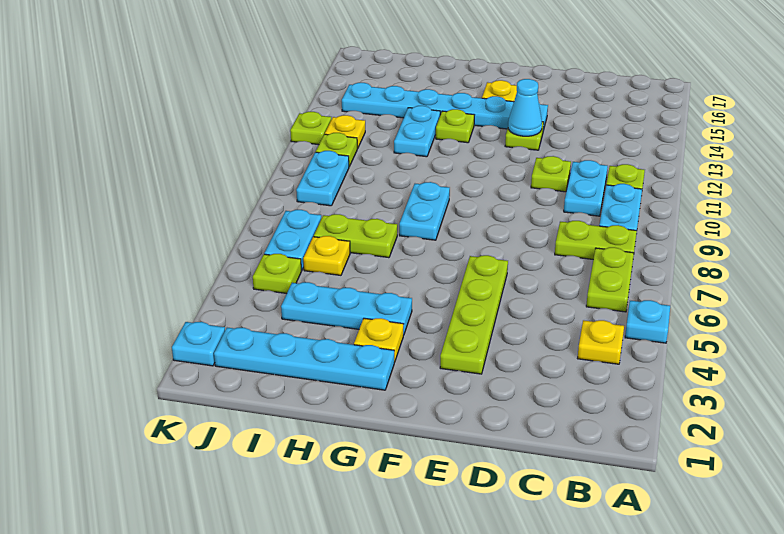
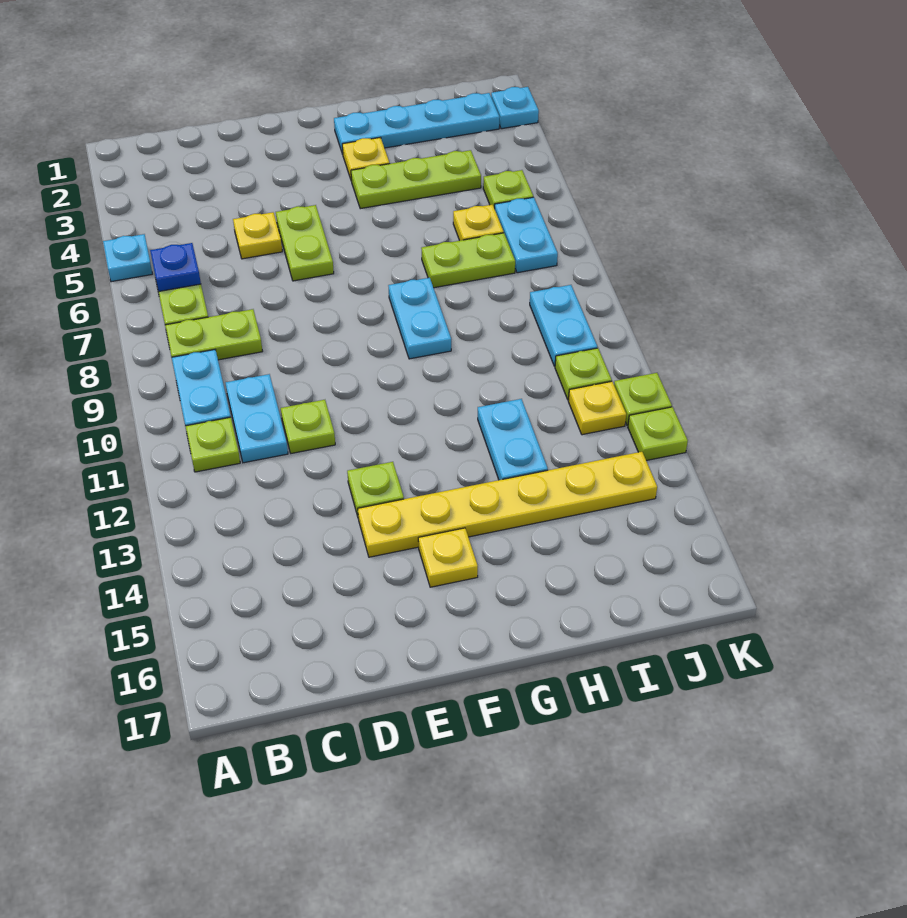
yellow 1x1 plate [577,320,624,364] -> yellow 1x1 plate moved to [233,212,282,259]
none -> blue 1x1 plate [150,243,201,292]
lime 1x4 plate [440,255,508,374] -> lime 1x2 plate [276,205,334,281]
cyan 1x1 cone [508,79,542,136] -> none
cyan 1x6 plate [342,83,548,131] -> yellow 1x6 plate [358,452,657,557]
cyan 1x3 plate [281,282,412,335] -> lime 1x3 plate [351,150,481,209]
lime 1x1 plate [436,109,474,143] -> lime 1x1 plate moved to [628,407,688,461]

